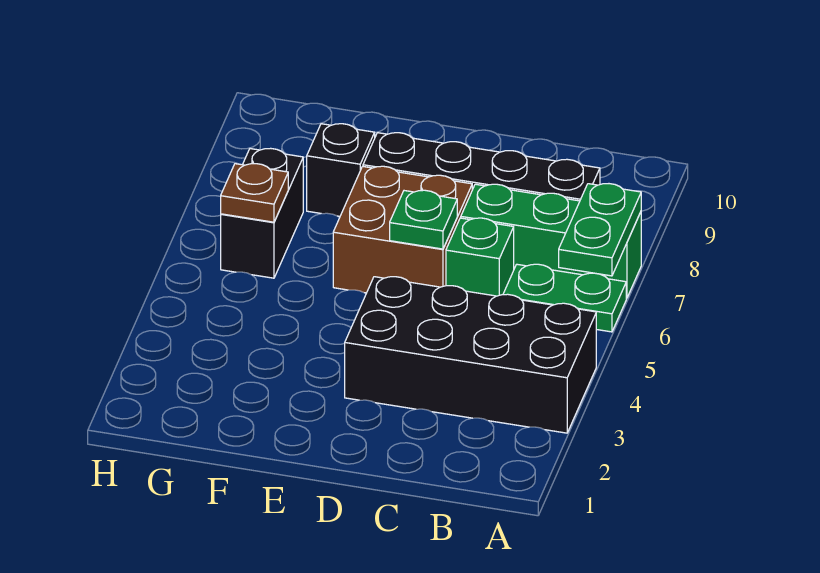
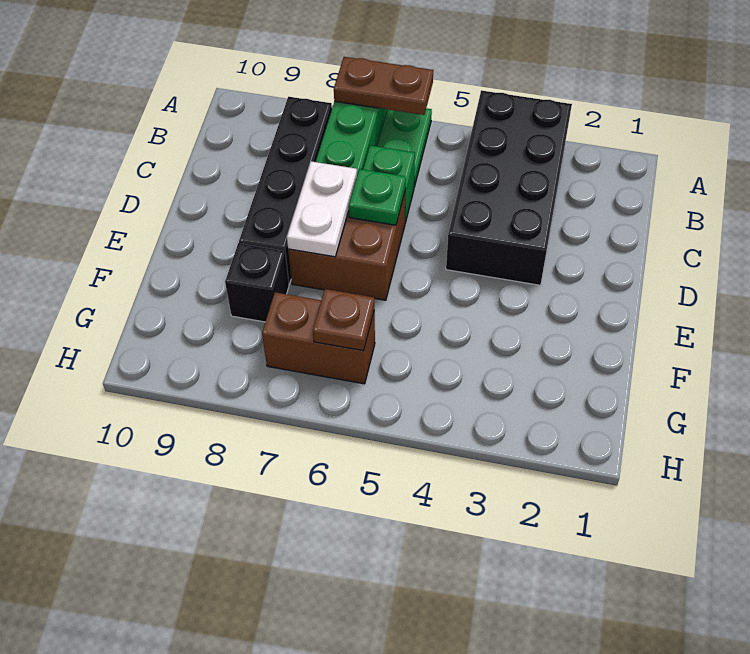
green 1x2 plate [559,184,641,276] -> brown 1x2 plate [334,57,433,115]
none -> white 1x2 plate [287,161,357,257]
black 1x2 brick [221,148,303,278] -> brown 1x2 brick [262,292,375,384]

